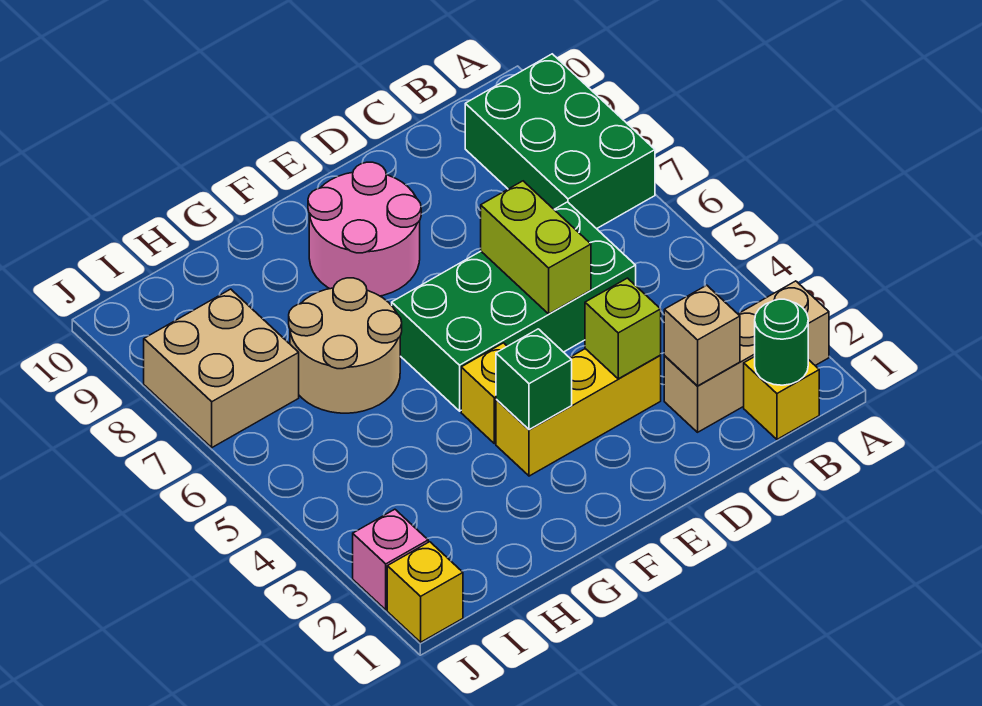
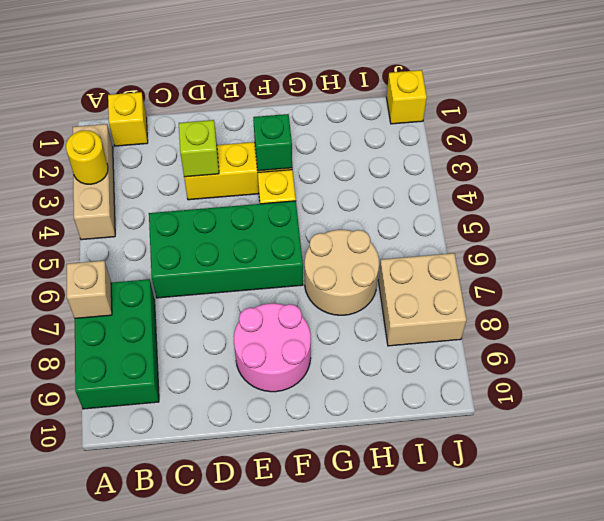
tan 1x3 brick [664,281,829,432] -> tan 1x3 brick turned to [73,124,115,240]
none -> yellow 1x1 round brick [66,130,108,184]
green 1x1 round brick [755,299,808,385] -> none
tan 1x1 brick [664,285,740,386] -> tan 1x1 brick moved to [66,261,112,318]
lime 1x2 brick [481,181,591,314] -> none
pink 1x1 brick [353,509,428,610] -> none

